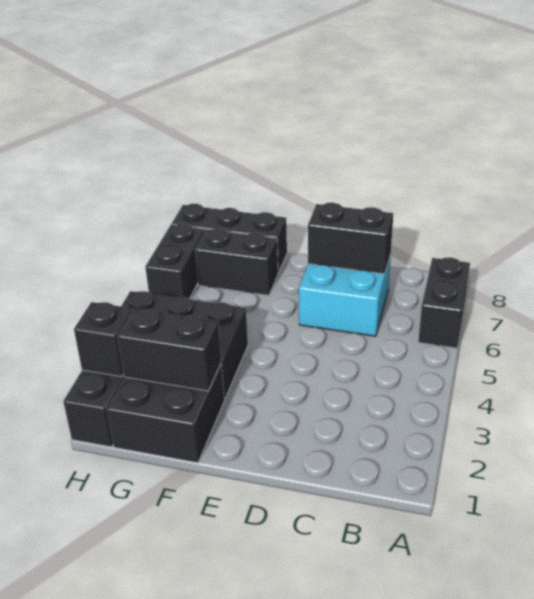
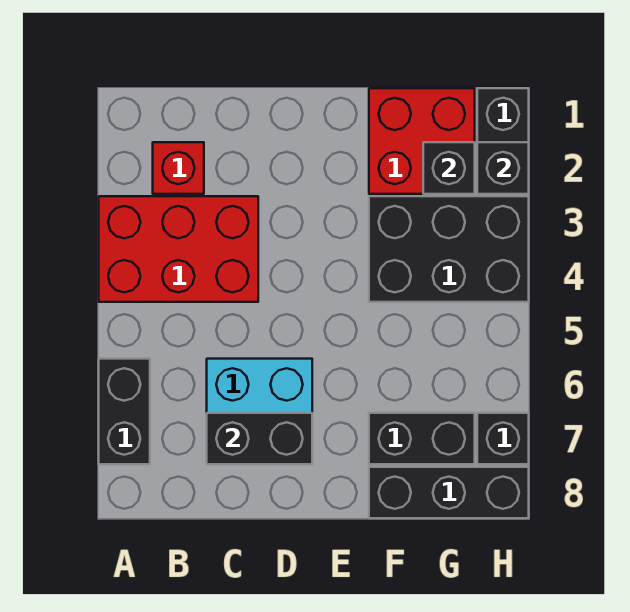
none -> red 2x3 brick [99,196,258,302]
none -> red 1x1 brick [153,142,204,194]
black 2x2 brick [107,363,224,463] -> red 2x2 brick [369,88,475,194]
black 1x2 brick [117,309,221,391] -> black 1x1 brick [423,142,475,194]
black 1x2 brick [145,224,205,299] -> black 1x1 brick [477,413,529,464]

